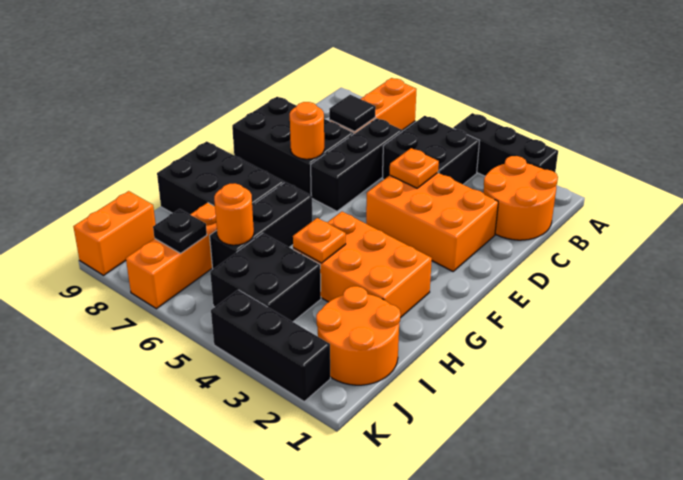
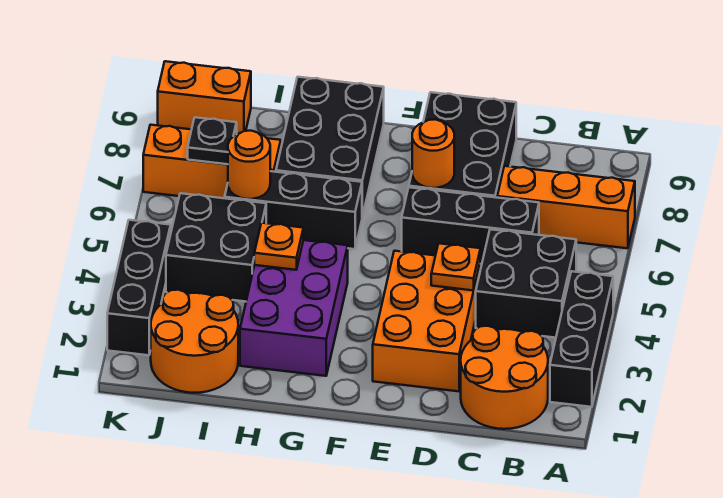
black 1x1 tile [329,95,376,132] -> none
orange 2x3 brick [293,212,432,318] -> purple 2x3 brick [240,240,348,376]

